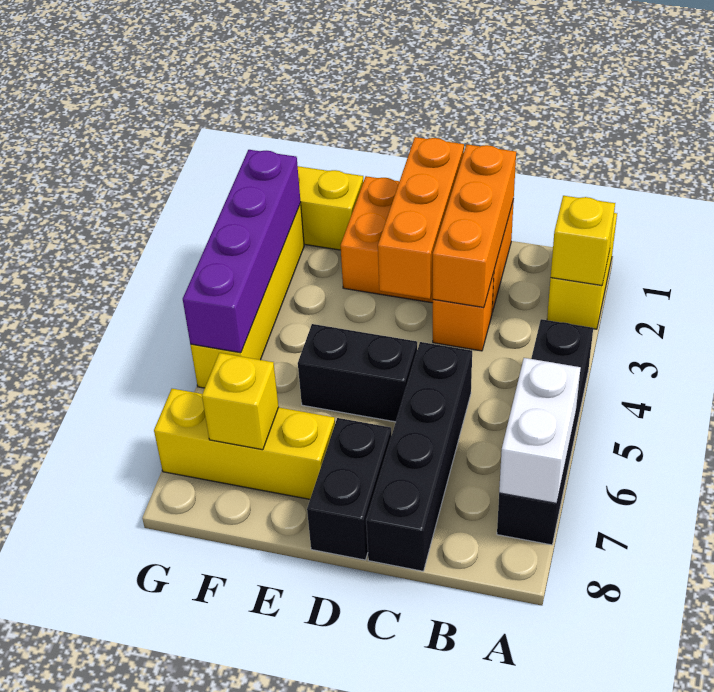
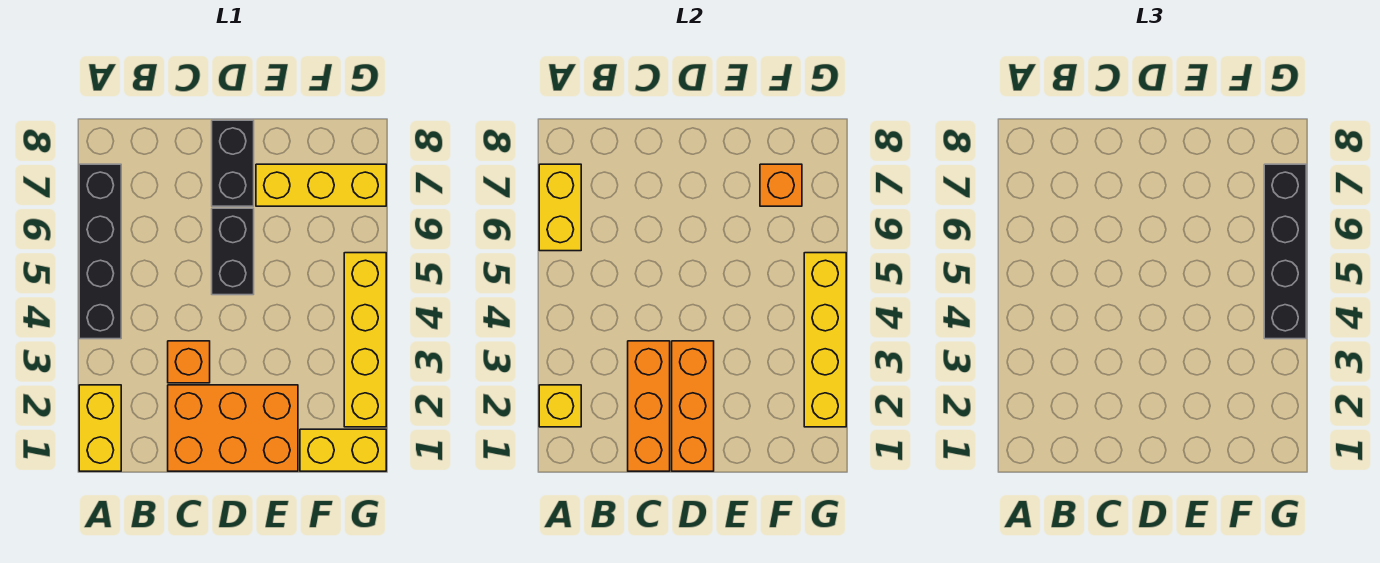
white 1x2 brick [499,358,581,503] -> yellow 1x2 brick [539,164,581,251]
black 1x4 brick [366,342,472,571] -> black 1x4 brick moved to [1264,164,1306,339]
black 1x2 brick [298,324,417,422] -> black 1x2 brick turned to [212,208,254,295]
yellow 1x1 brick [202,353,279,450] -> orange 1x1 brick [760,164,802,206]
purple 1x4 brick [183,150,301,353] -> yellow 1x4 brick [804,253,846,427]

